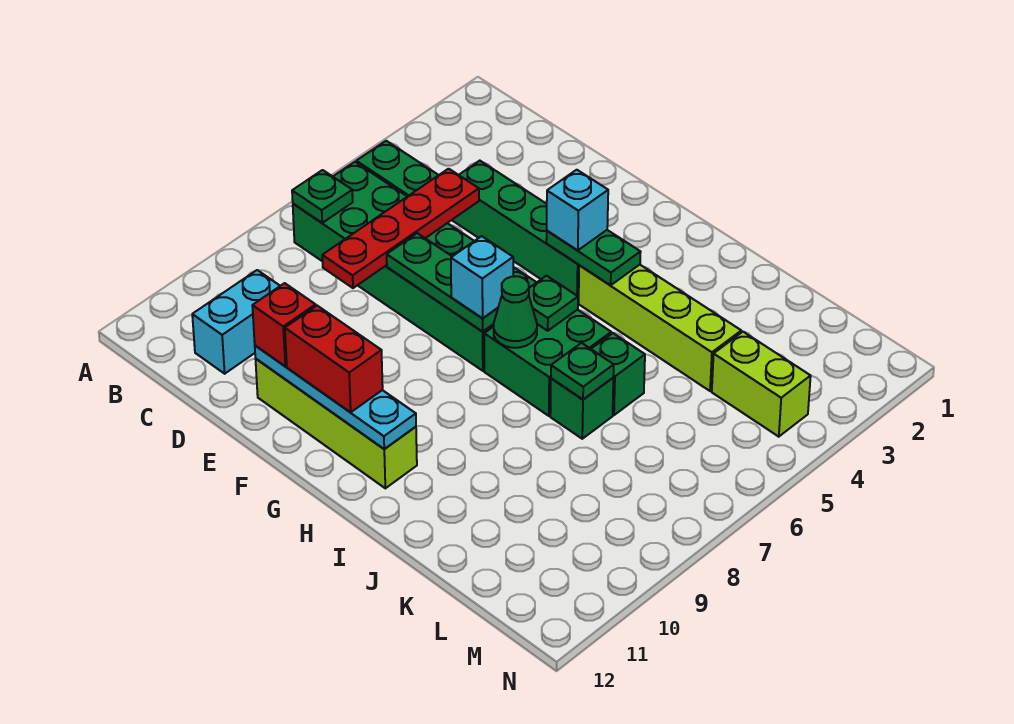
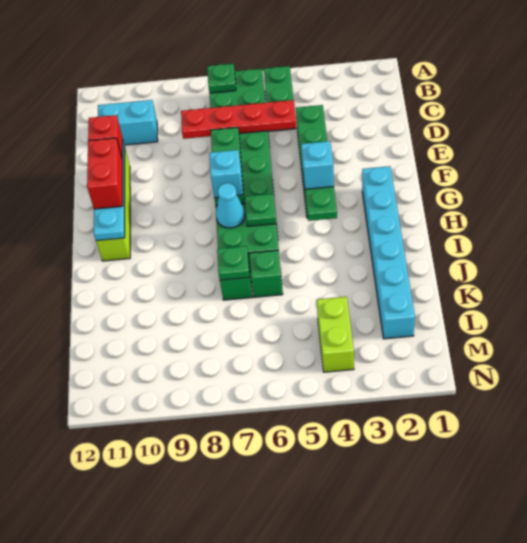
none -> cyan 1x6 brick [362,166,415,339]
lime 1x4 brick [579,265,741,391] -> none
green 1x1 cone [494,276,537,348] -> cyan 1x1 cone [216,183,245,228]

